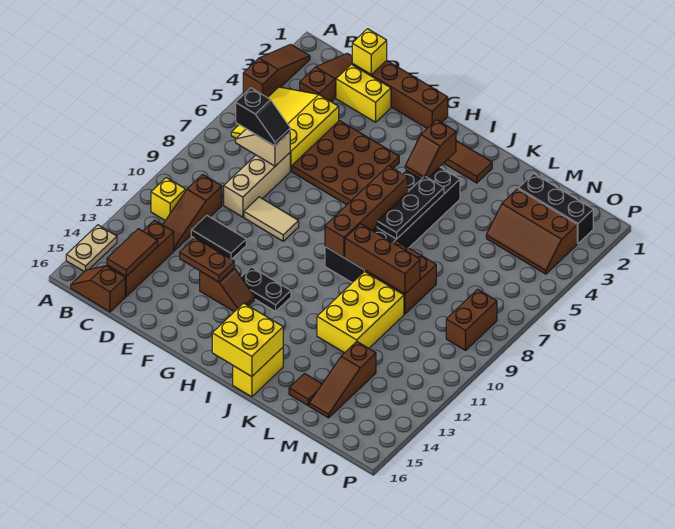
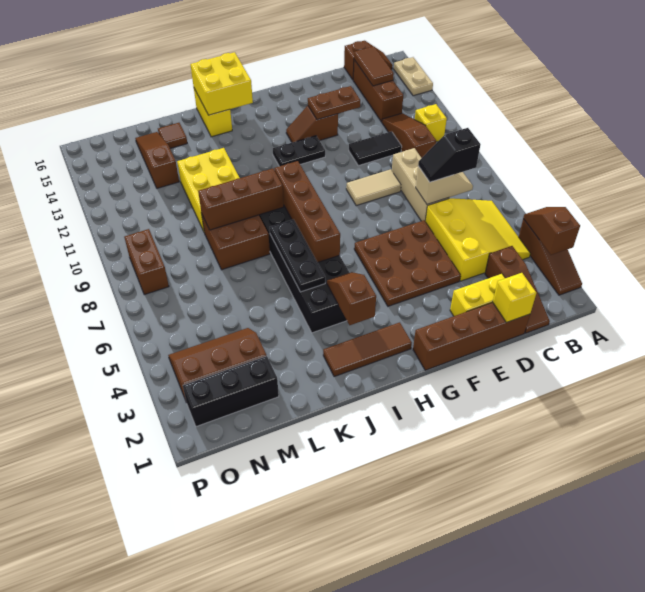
none -> brown 1x2 slope [523,207,580,255]

